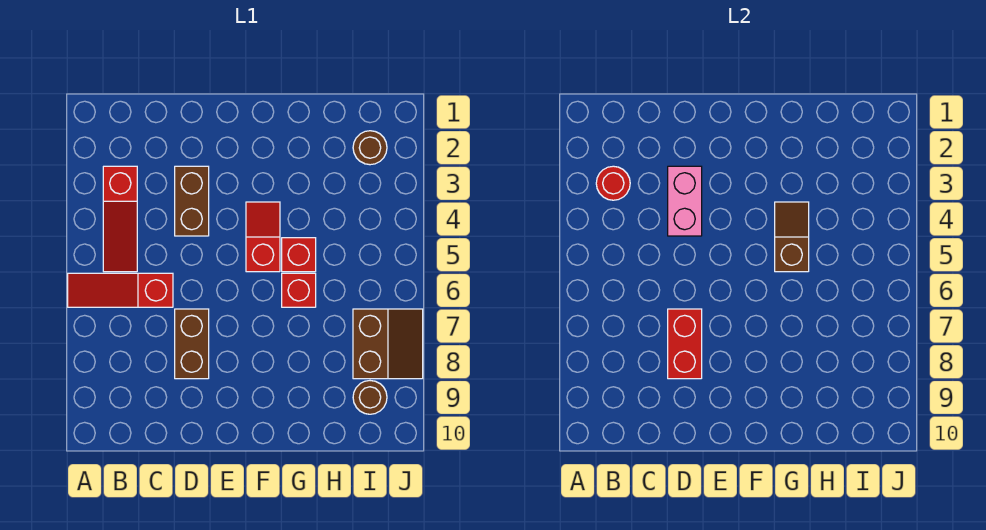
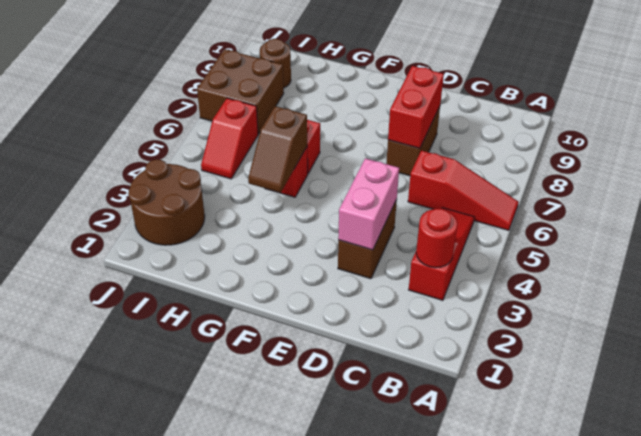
red 1x2 slope [246,202,280,272] -> red 1x2 slope moved to [201,98,258,179]
brown 1x1 round brick [353,131,387,165] -> brown 2x2 round brick [128,160,205,245]
brown 2x2 slope [353,309,423,379] -> brown 2x2 brick [197,49,284,134]

